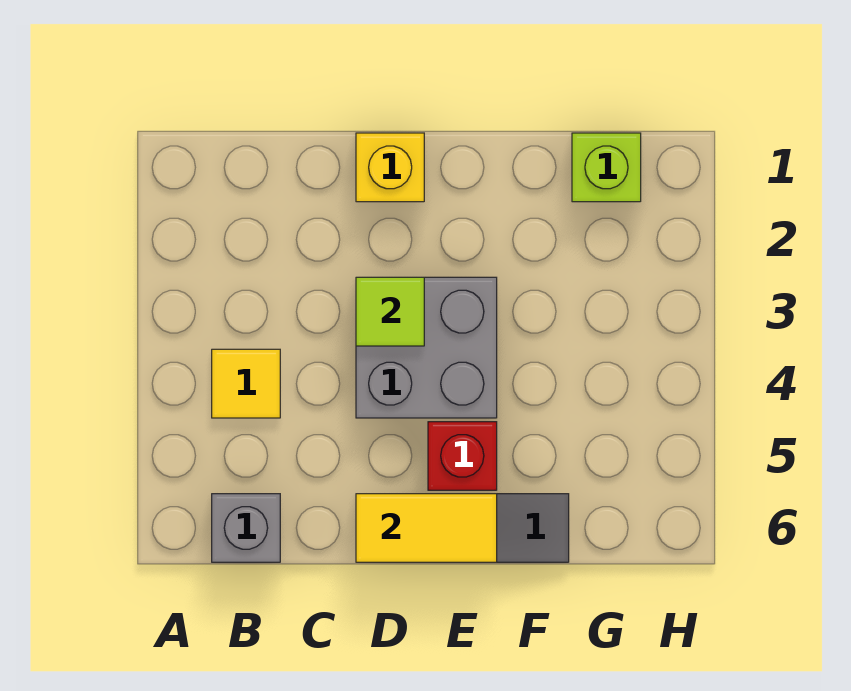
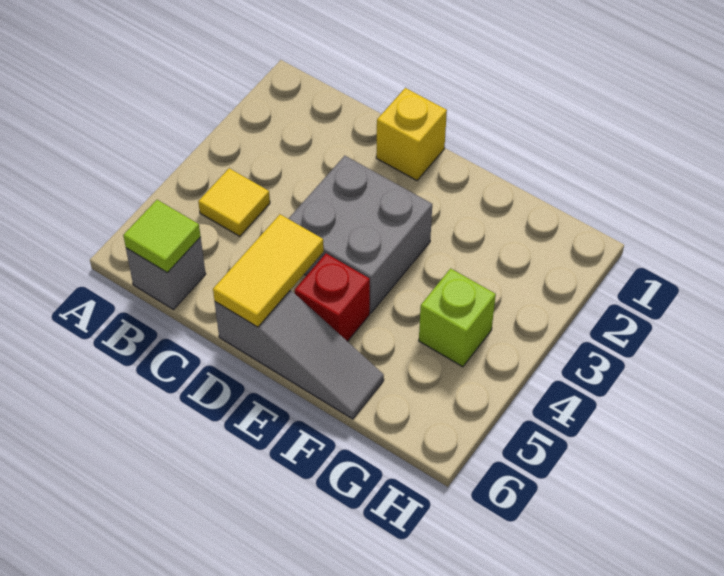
lime 1x1 tile [356,277,424,346] -> lime 1x1 tile moved to [123,200,201,273]
yellow 1x2 tile [356,494,497,562] -> yellow 1x2 tile turned to [213,214,324,327]
lime 1x1 brick [572,133,641,202] -> lime 1x1 brick moved to [419,268,496,367]

